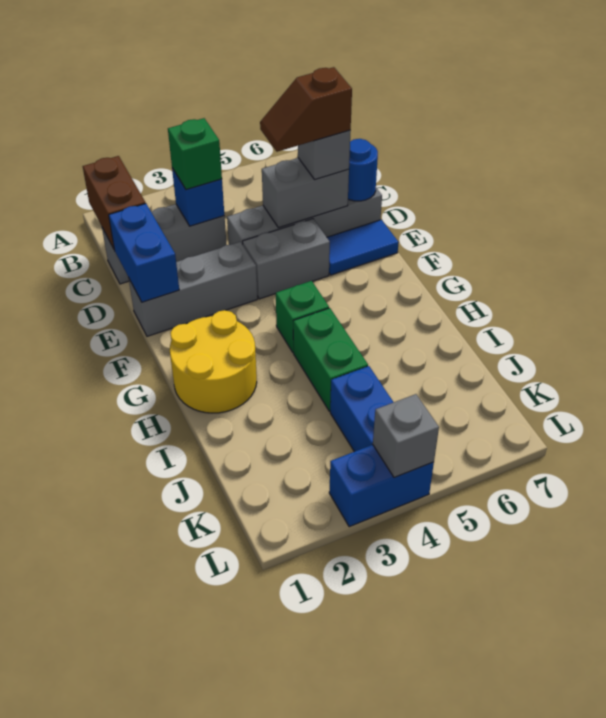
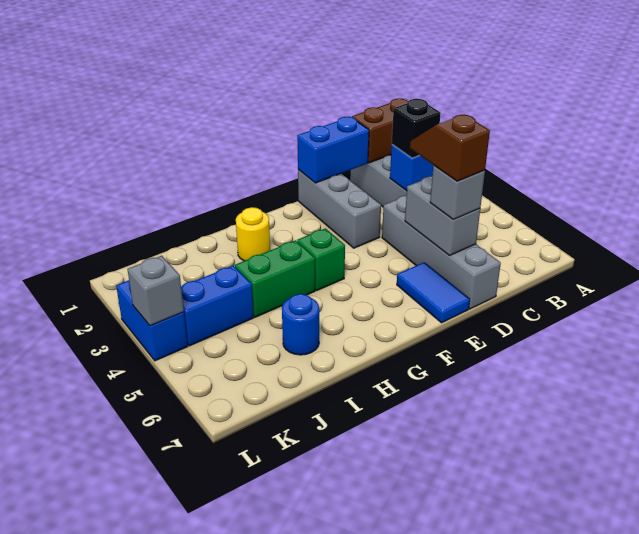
green 1x1 brick [168,118,222,190] -> black 1x1 brick [392,99,441,158]
blue 1x1 round brick [348,139,378,201] -> blue 1x1 round brick moved to [282,294,319,355]
grey 1x2 brick [243,219,330,299] -> none
yellow 2x2 round brick [170,310,257,413] -> yellow 1x1 round brick [236,207,270,261]

